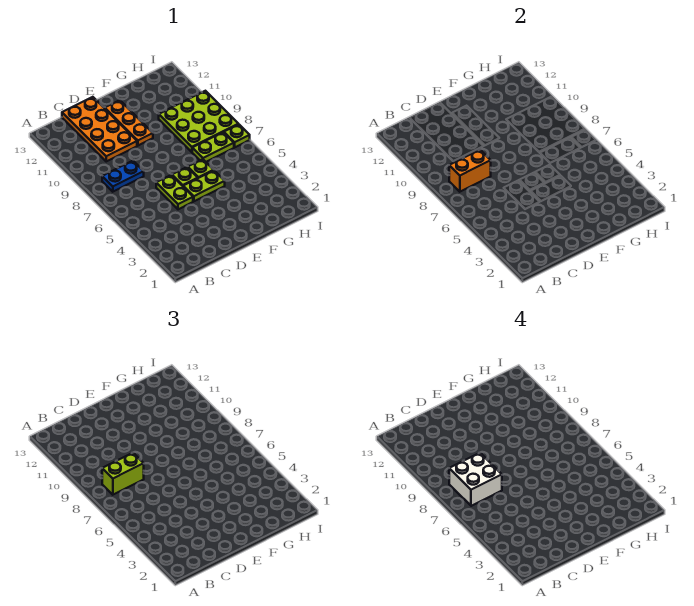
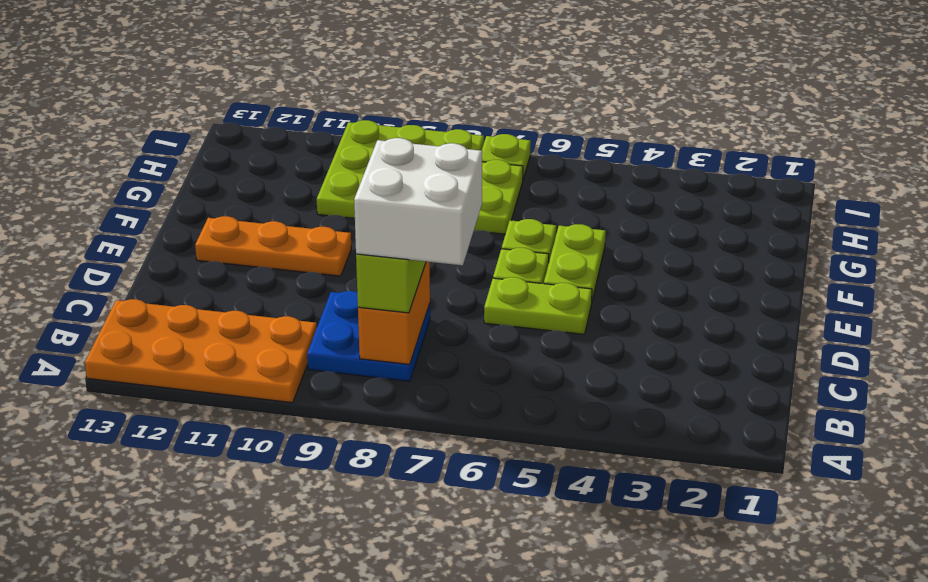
blue 1x2 plate [102,161,144,192] -> blue 2x2 plate [307,291,430,381]
orange 2x4 plate [62,97,137,161] -> orange 2x4 plate moved to [85,299,317,403]

